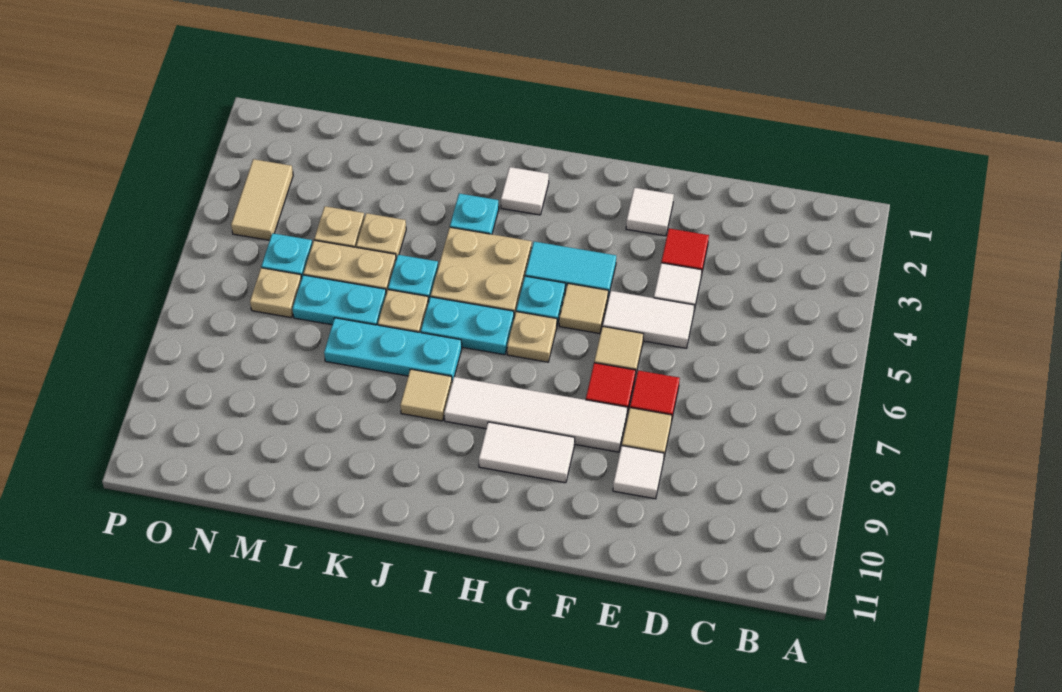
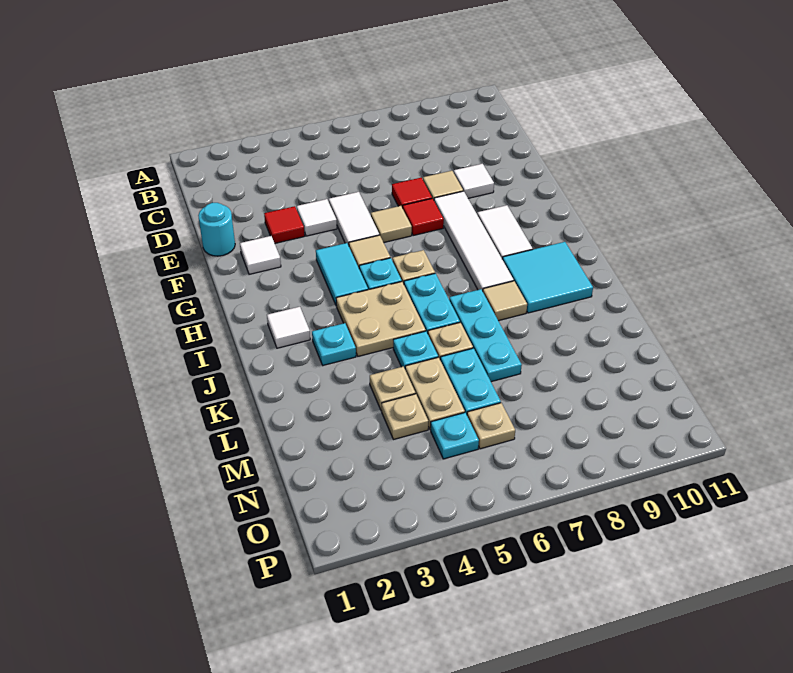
none -> cyan 1x1 round brick [198,203,235,256]
none -> cyan 2x2 tile [502,242,593,313]
tan 1x2 tile [231,159,293,240] -> none

